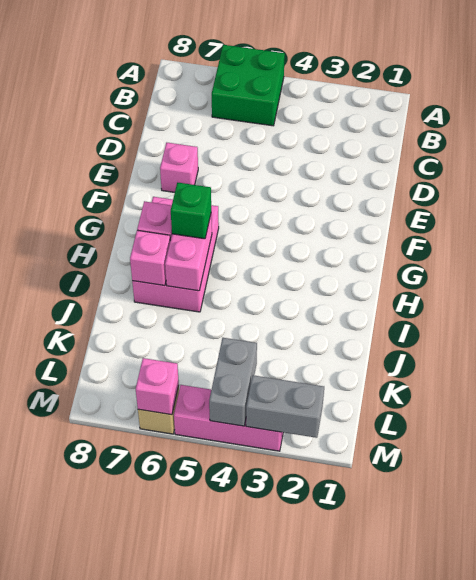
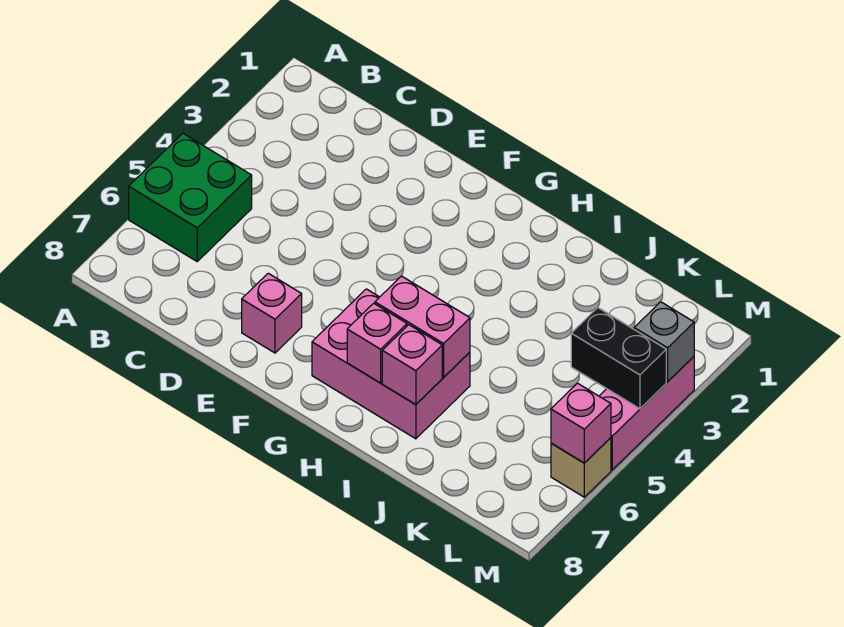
green 1x1 brick [171,182,211,239] -> none
grey 1x2 brick [209,338,257,426] -> black 1x2 brick [571,308,666,409]
grey 1x2 brick [246,375,324,438] -> grey 1x1 brick [634,302,694,381]

